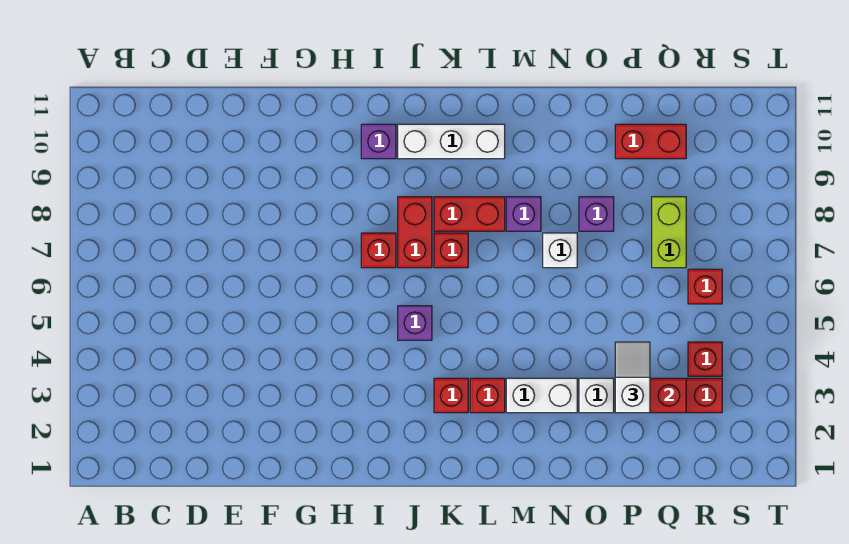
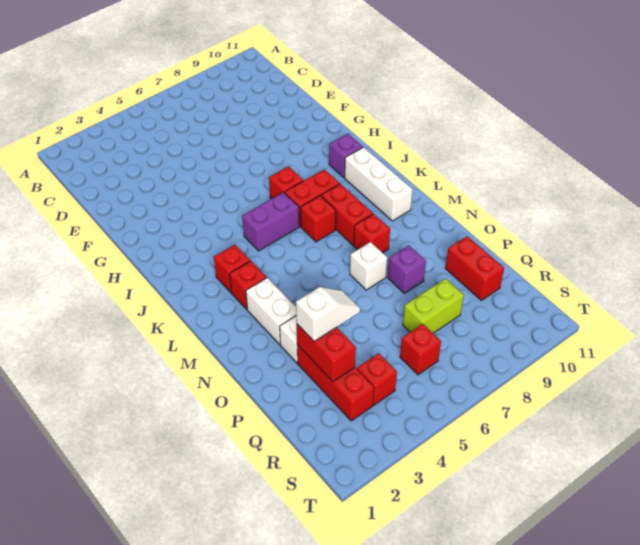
purple 1x1 brick [398,306,432,340] -> purple 1x2 brick [242,192,299,251]
purple 1x1 brick [506,197,541,231] -> red 1x1 brick [354,214,390,253]

